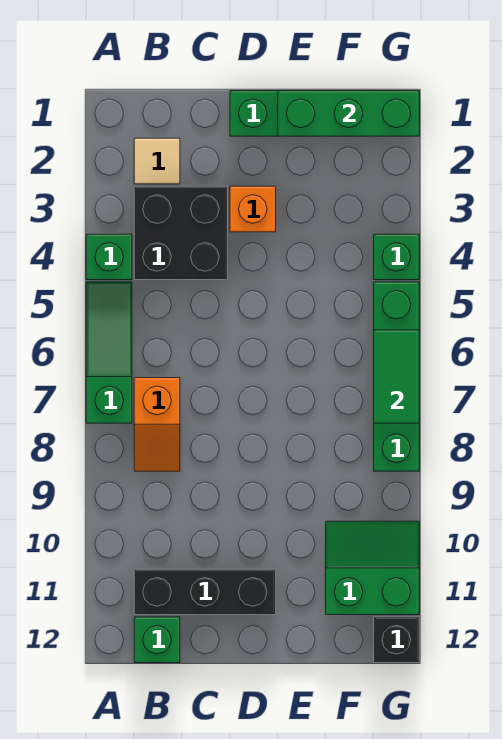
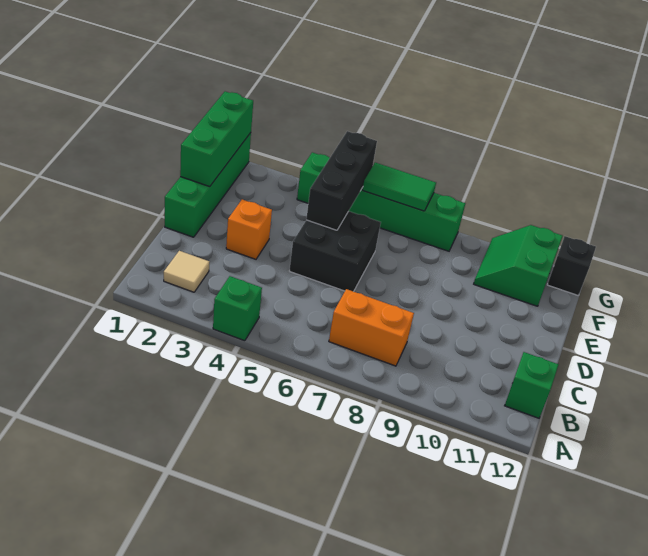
green 1x3 slope [86,282,132,423] -> none
black 2x2 brick [134,186,228,280] -> black 2x2 brick moved to [289,211,381,292]
orange 1x2 slope [134,378,180,471] -> orange 1x2 brick [329,289,414,366]
black 1x3 brick [134,569,276,615] -> black 1x3 brick moved to [306,131,377,230]

